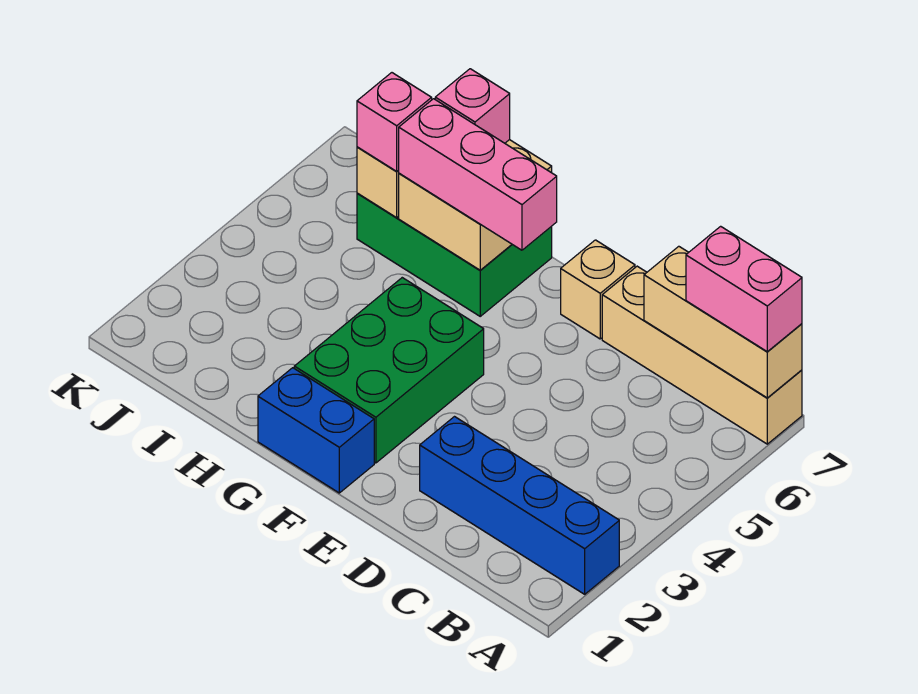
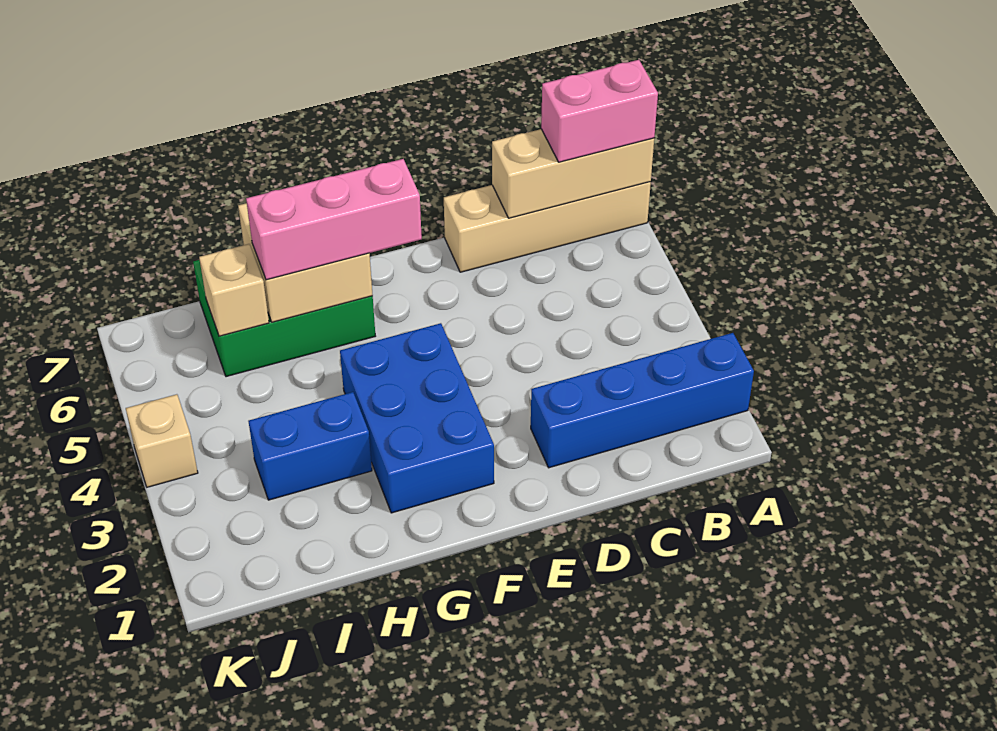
tan 1x1 brick [561,240,635,339] -> tan 1x1 brick moved to [126,394,198,487]
blue 1x2 brick [258,368,374,493] -> blue 1x2 brick moved to [249,392,372,500]
green 2x3 brick [294,278,484,463] -> blue 2x3 brick [340,323,494,513]
pink 1x1 brick [435,69,510,143] -> none
pink 1x1 brick [357,73,432,172] -> none

